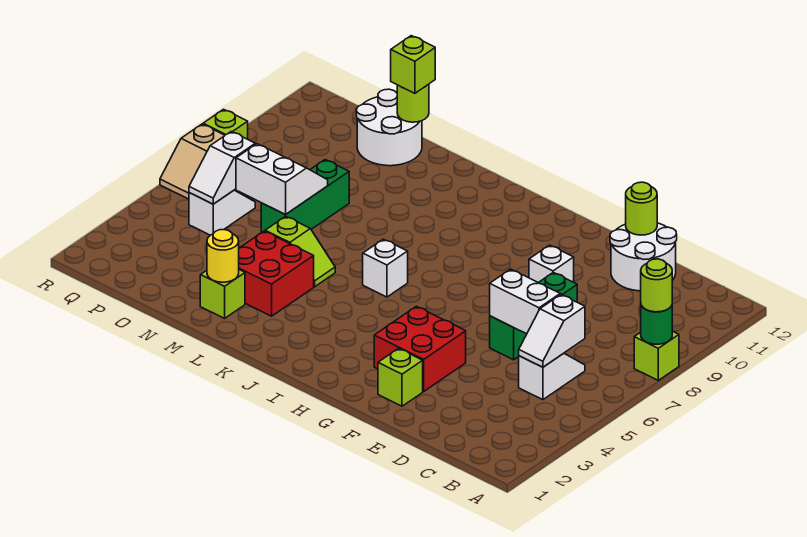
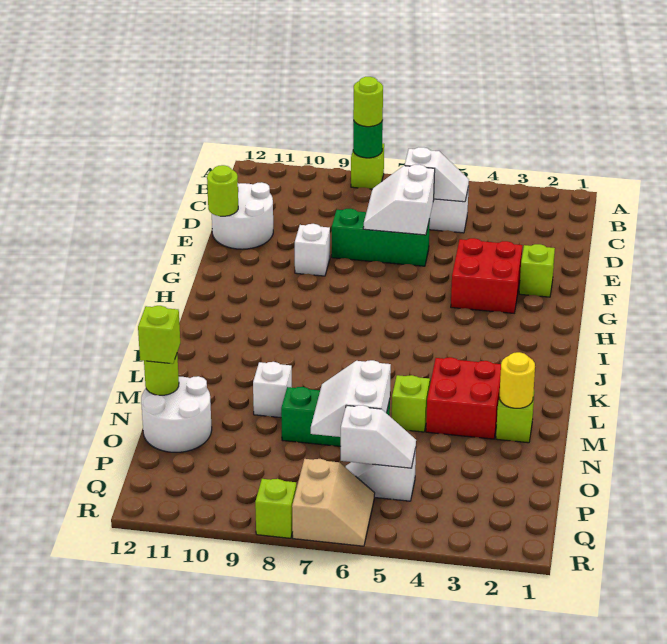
white 1x1 brick [363,239,408,297] -> white 1x1 brick moved to [253,362,292,418]

